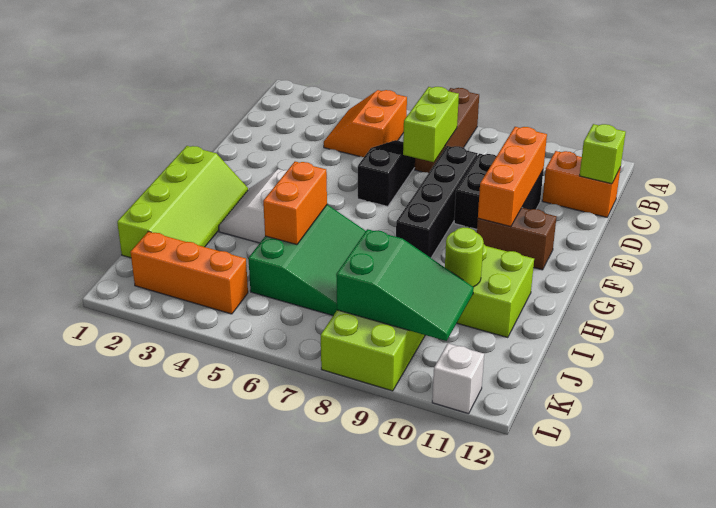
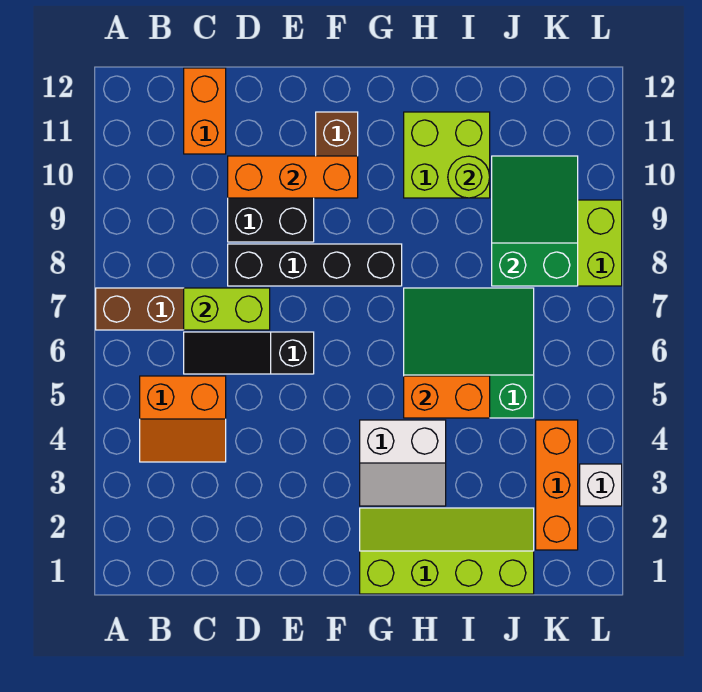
lime 1x1 brick [580,124,626,184] -> none
white 1x1 brick [432,343,484,414] -> white 1x1 brick moved to [580,464,622,506]

